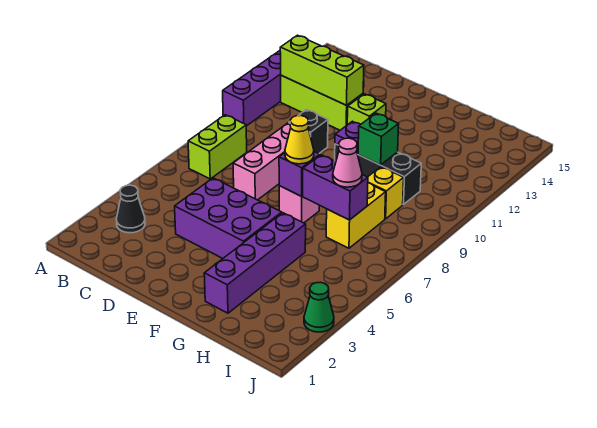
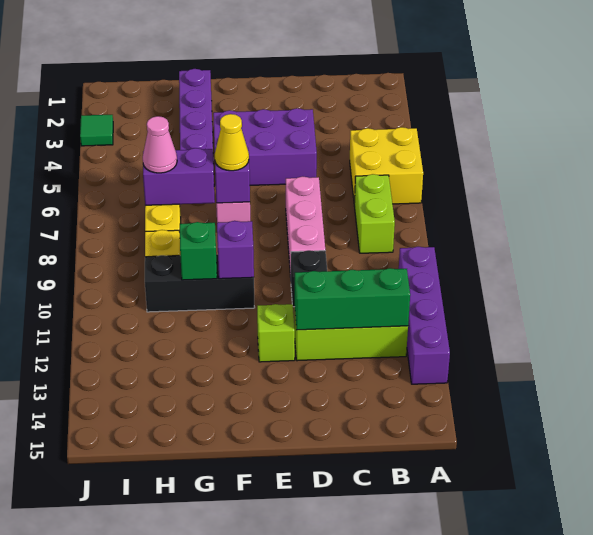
none -> yellow 2x2 brick [350,127,423,205]
black 1x1 cone [116,185,145,233] -> none
lime 1x3 brick [280,35,364,105] -> green 1x3 brick [295,268,410,330]
purple 1x1 plate [335,121,361,154] -> purple 1x1 brick [217,221,254,279]
green 1x1 cone [304,282,334,332] -> green 1x1 tile [80,115,113,146]

